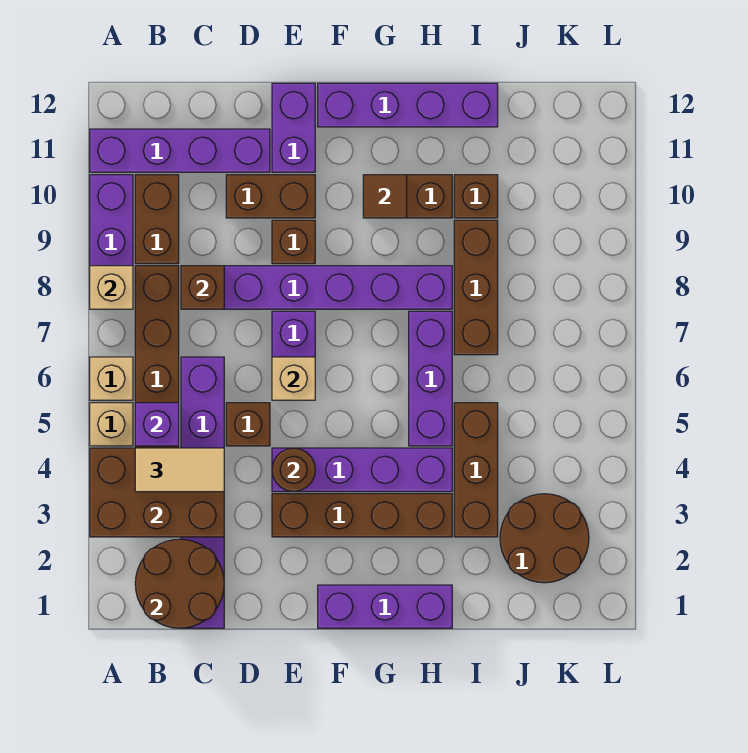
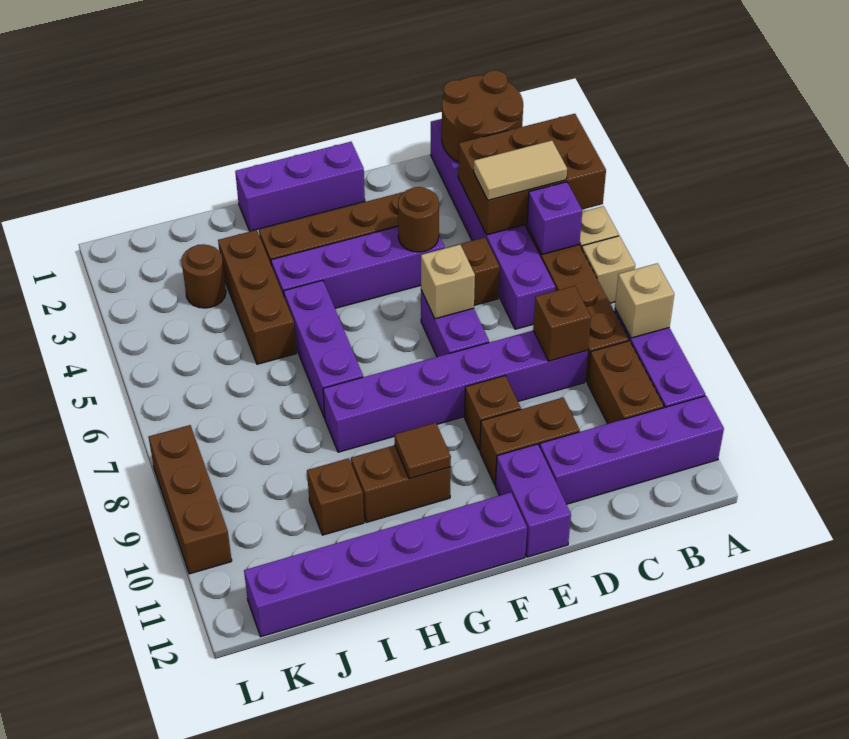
purple 1x4 brick [318,83,498,127] -> purple 1x6 brick [244,492,527,637]
brown 1x3 brick [454,220,498,355] -> brown 1x3 brick moved to [149,425,232,574]
brown 2x2 round brick [500,494,589,583] -> brown 1x1 round brick [181,244,226,308]

